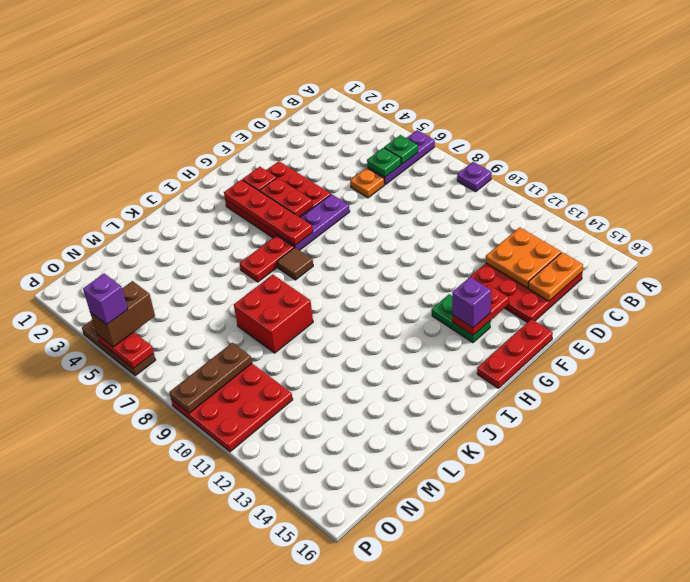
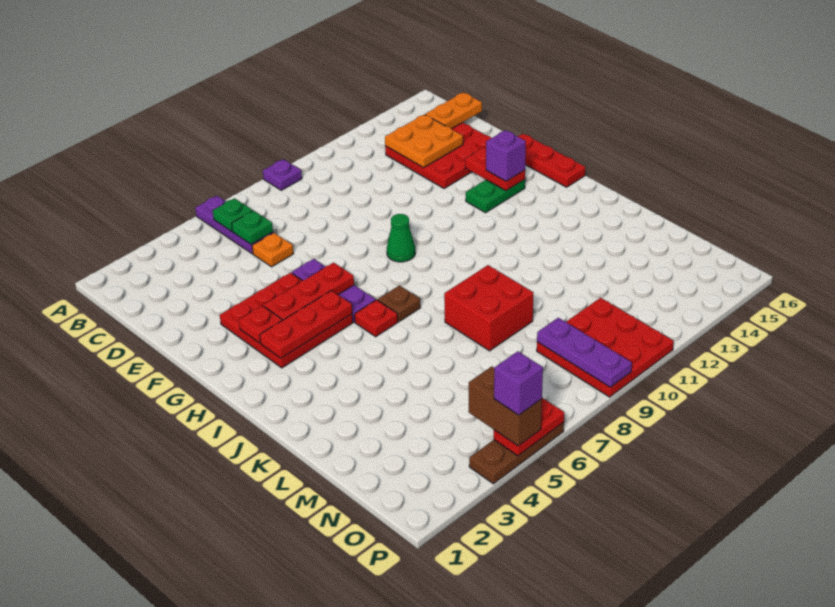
orange 1x2 plate [528,252,583,301] -> orange 1x2 plate turned to [425,92,482,129]
red 1x2 plate [260,178,313,217] -> red 1x3 plate [264,263,354,320]
none -> green 1x1 cone [387,214,415,262]
red 1x4 plate [224,180,313,246] -> red 1x3 plate [260,291,352,358]
red 1x2 plate [240,235,294,282] -> red 1x1 plate [355,300,398,337]
brown 1x1 tile [277,248,313,280] -> brown 1x1 plate [378,285,420,322]
brown 1x3 plate [169,343,252,413] -> purple 1x3 plate [537,318,632,387]

